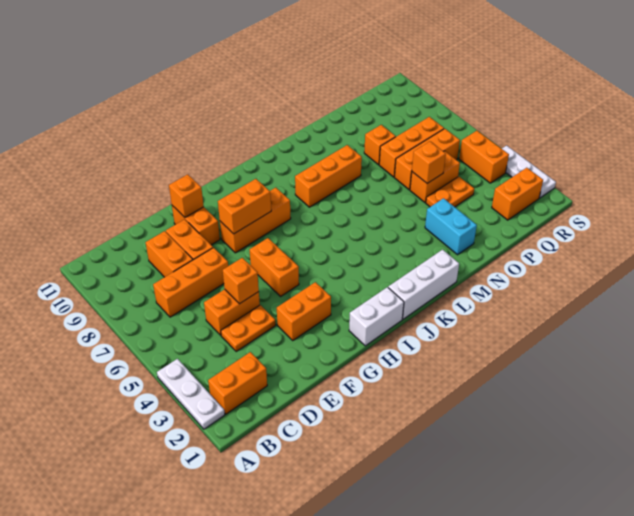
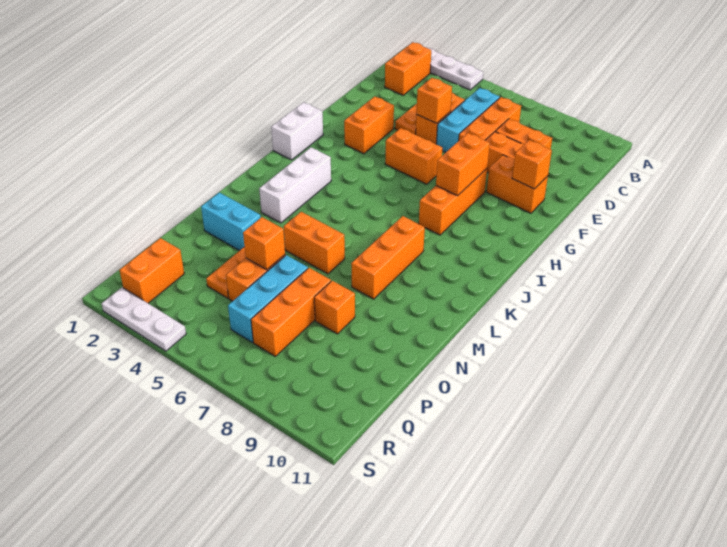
none -> cyan 1x3 brick [436,88,500,153]
white 1x3 brick [388,250,459,319] -> white 1x3 brick moved to [259,147,331,223]
orange 1x3 brick [394,129,460,190] -> cyan 1x3 brick [228,255,308,342]
orange 1x2 brick [459,131,509,183] -> orange 1x2 brick moved to [284,212,345,274]

